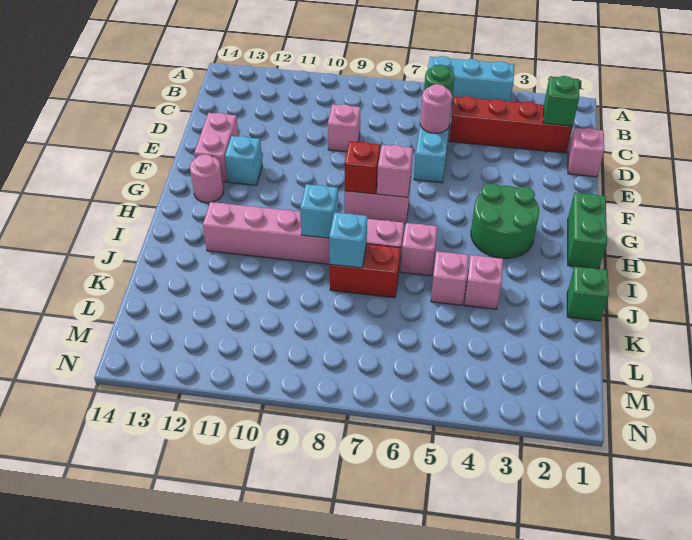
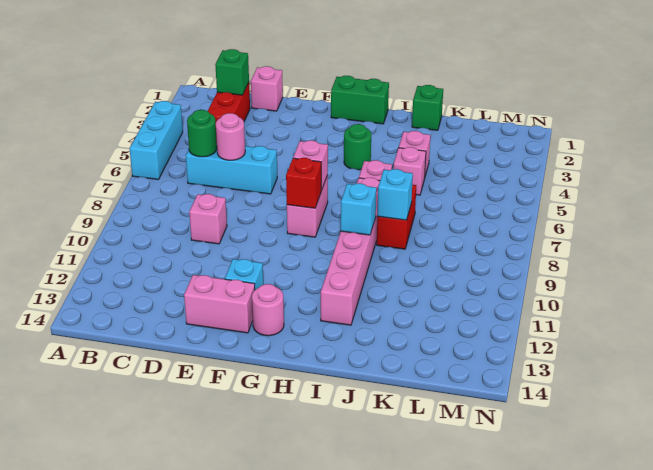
green 2x2 round brick [471,183,539,259] -> green 1x1 round brick [344,124,371,170]

